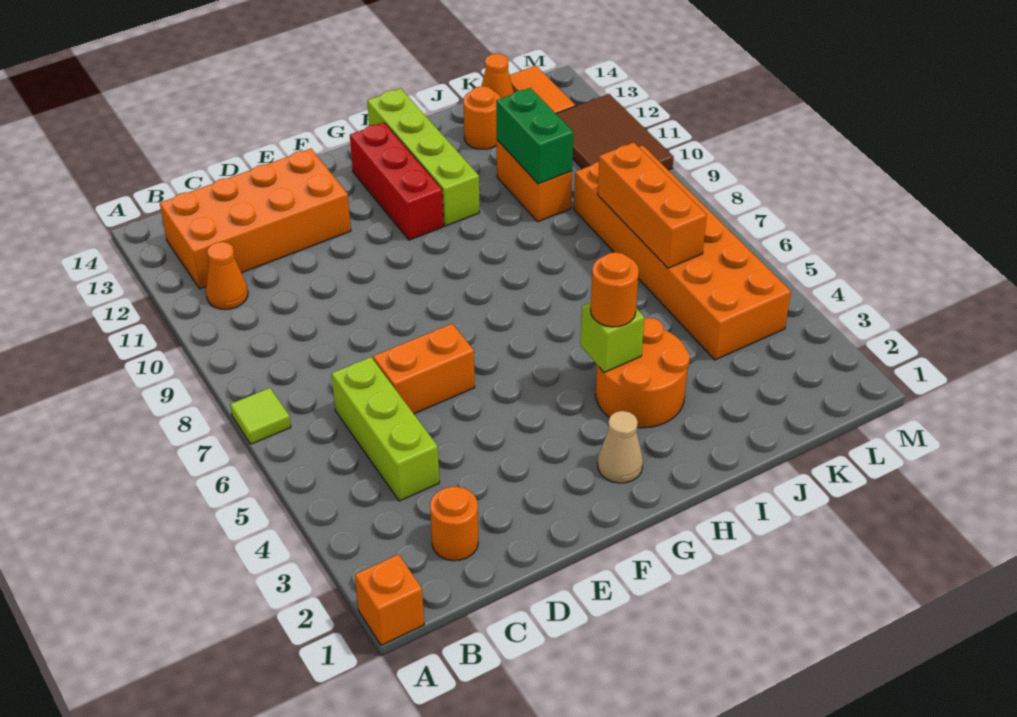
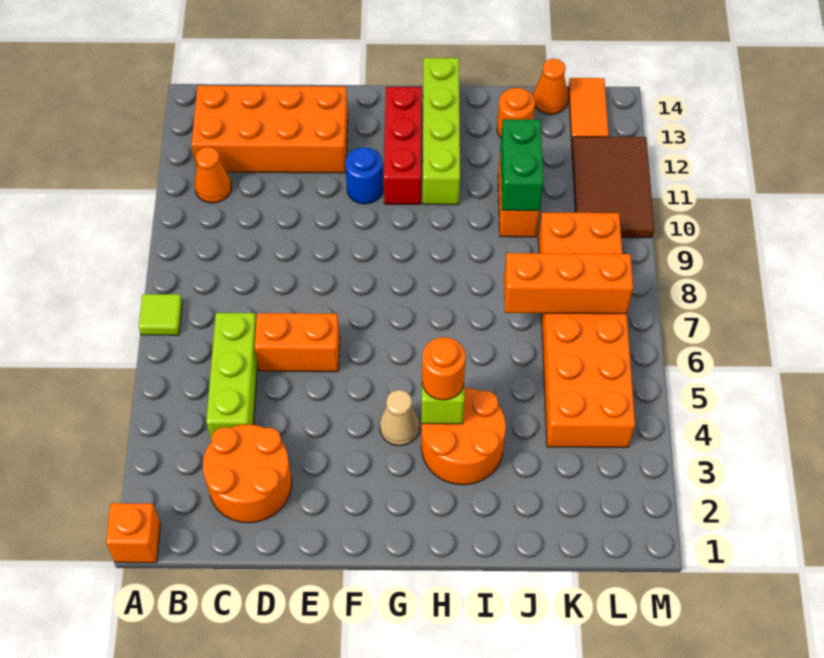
orange 1x1 round brick [430,487,478,561] -> orange 2x2 round brick [203,425,292,523]
none -> blue 1x1 round brick [345,147,383,204]
tan 1x1 cone [598,411,643,483] -> tan 1x1 cone moved to [380,390,419,446]
orange 1x3 brick [598,142,707,268] -> orange 1x3 brick turned to [504,253,633,314]

